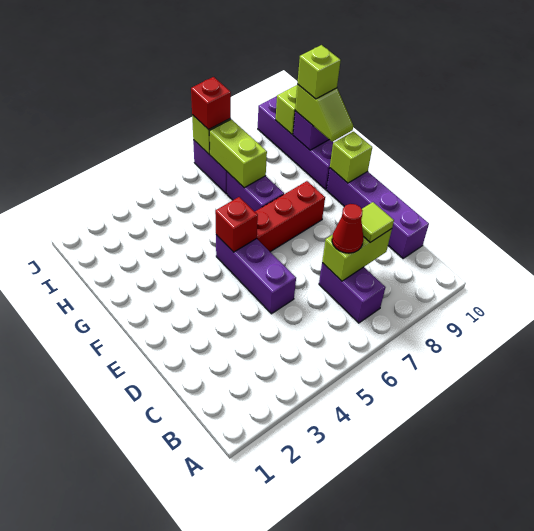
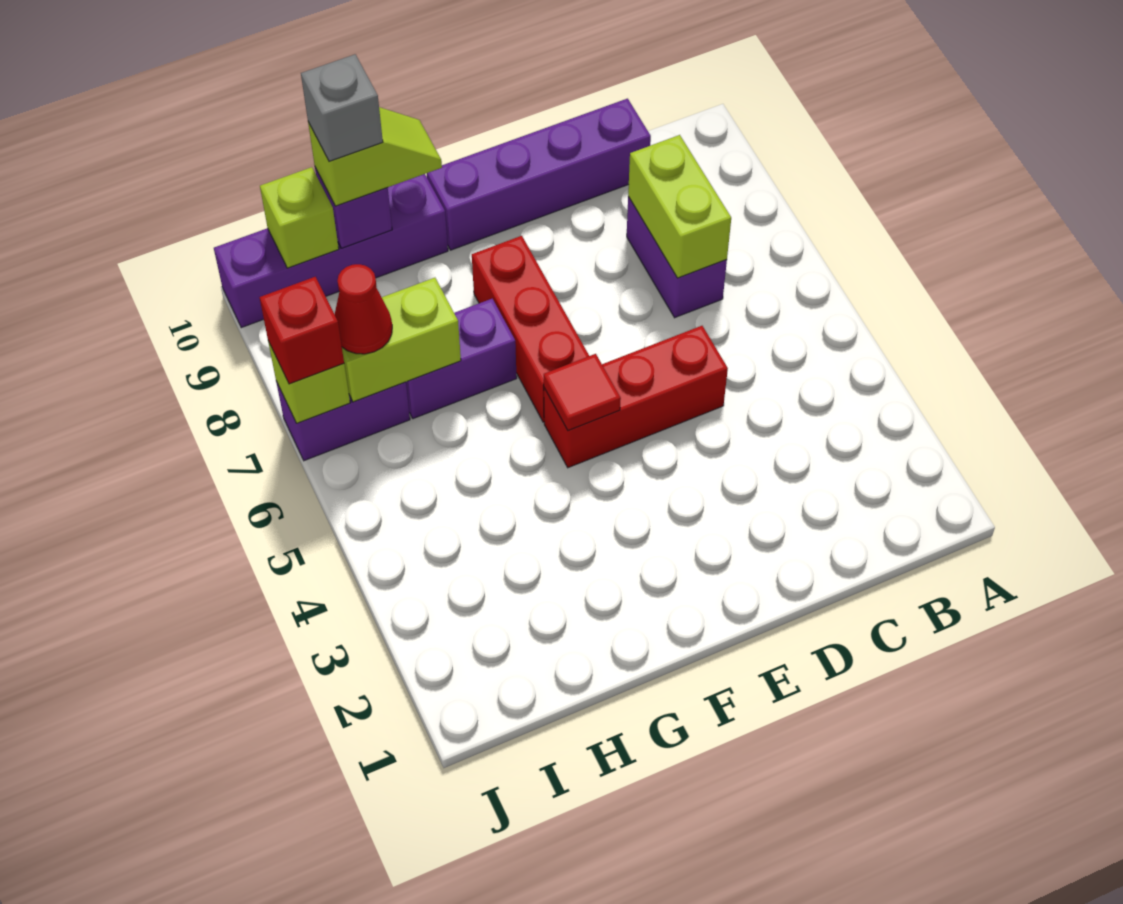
purple 1x2 brick [319,263,385,323] -> purple 1x2 brick turned to [627,197,727,318]
red 1x1 cone [332,204,363,253] -> red 1x1 cone moved to [335,264,392,354]
lime 1x1 tile [361,202,394,242] -> none
purple 1x3 brick [216,235,296,314] -> red 1x3 brick [544,326,728,468]
red 1x1 brick [215,197,258,252] -> red 1x1 tile [544,354,621,431]
lime 1x1 brick [330,132,372,183] -> none
lime 1x1 brick [297,45,341,99] -> grey 1x1 brick [301,54,383,161]

